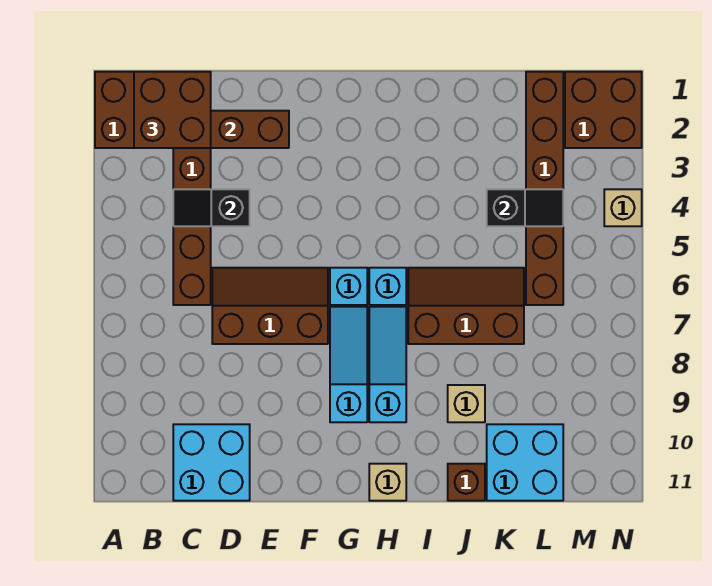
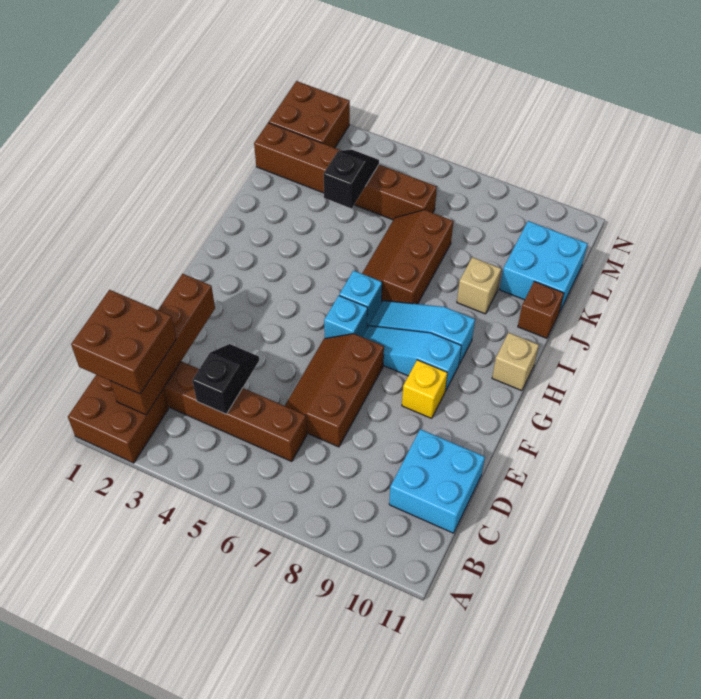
black 1x2 slope [173,189,250,226] -> black 1x2 slope turned to [192,344,259,414]
none -> yellow 1x1 brick [402,360,447,418]
tan 1x1 brick [604,189,642,226] -> none

